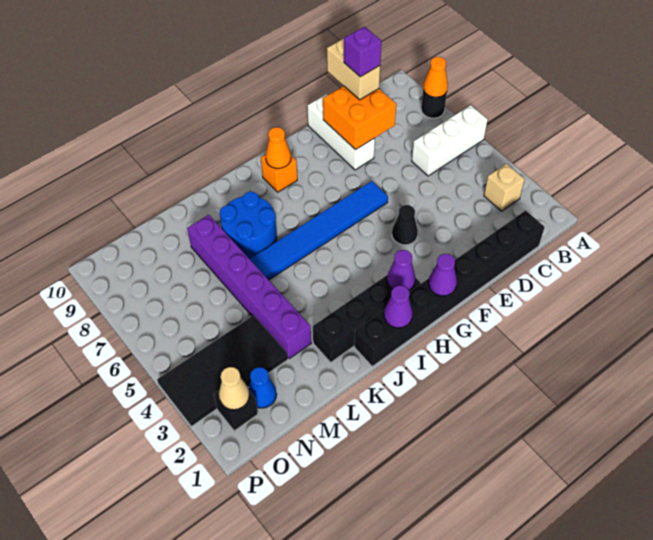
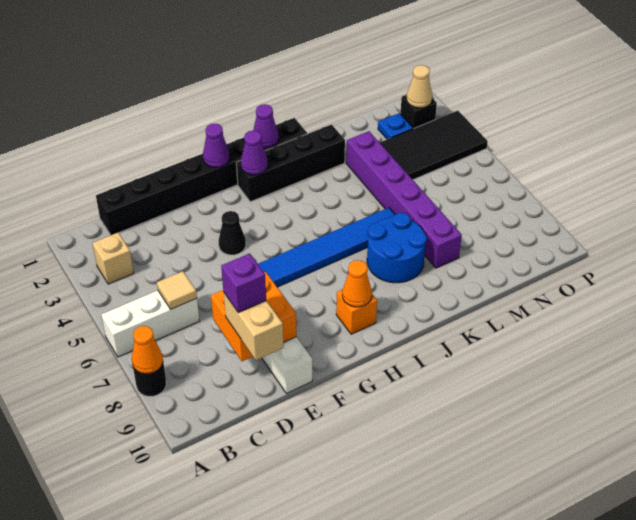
none -> tan 1x1 tile [157,271,197,309]
blue 1x1 cone [248,367,277,408] -> blue 1x1 plate [378,113,413,139]

